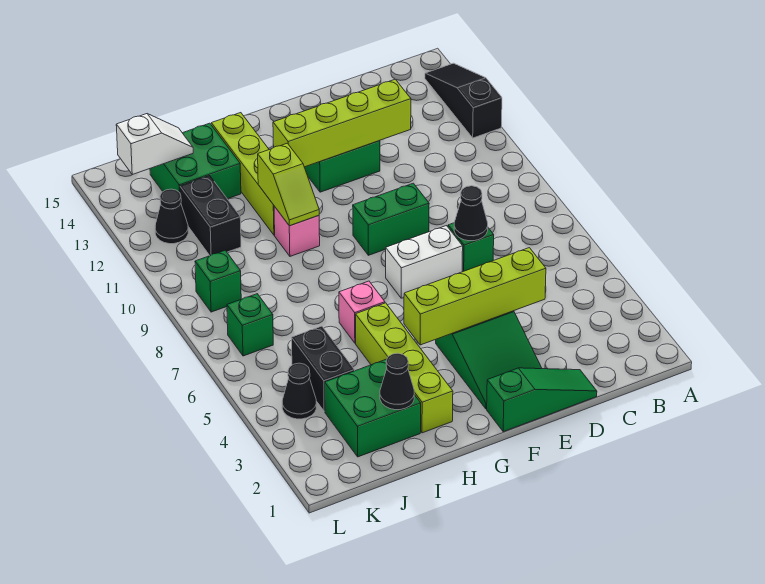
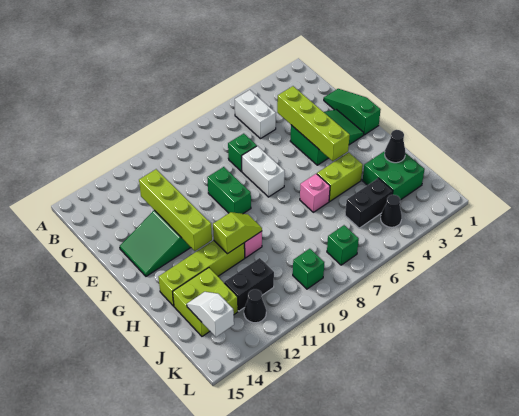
black 1x3 slope [425,63,502,138] -> none
none -> white 1x2 brick [235,90,276,139]
black 1x1 cone [454,186,488,241] -> none
lime 1x4 brick [356,303,453,433] -> lime 1x2 brick [317,152,363,201]
green 2x2 brick [150,123,241,199] -> lime 2x2 brick [173,268,238,336]

